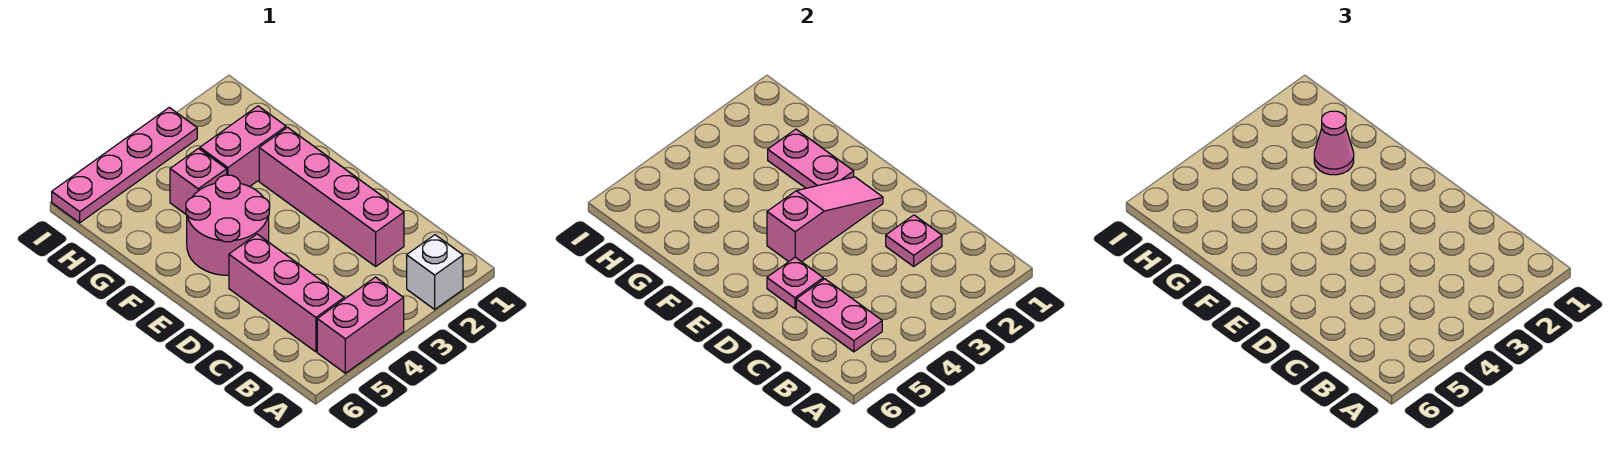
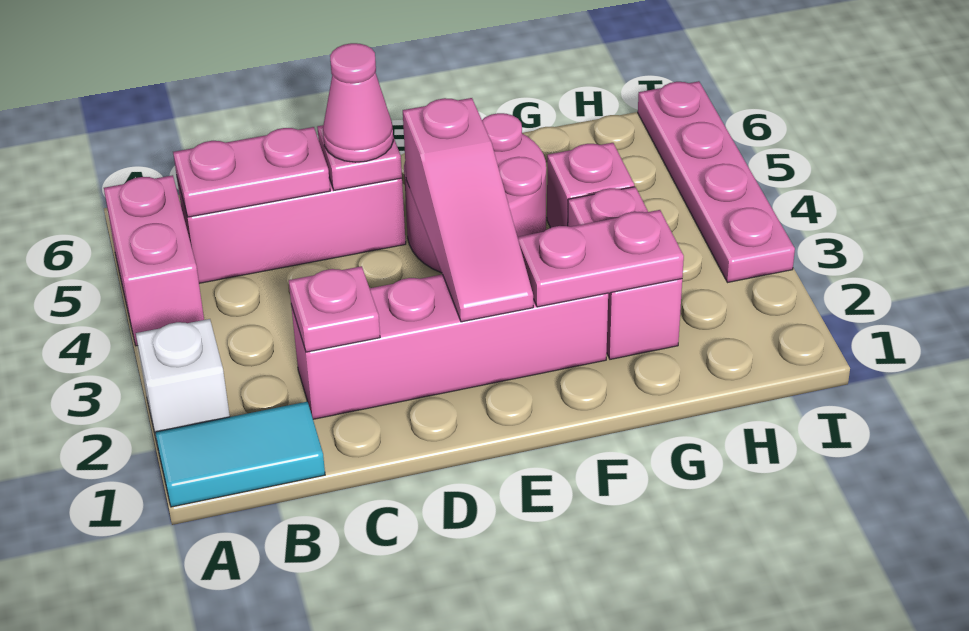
none -> cyan 1x2 tile [155,402,325,507]
pink 1x1 cone [1314,111,1354,175] -> pink 1x1 cone moved to [323,43,393,162]

